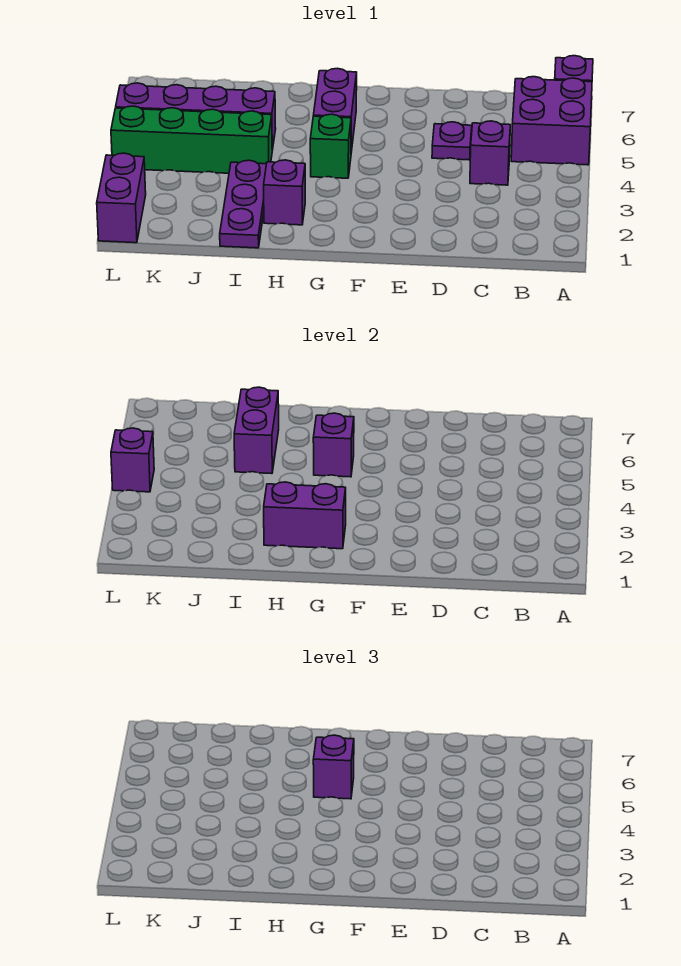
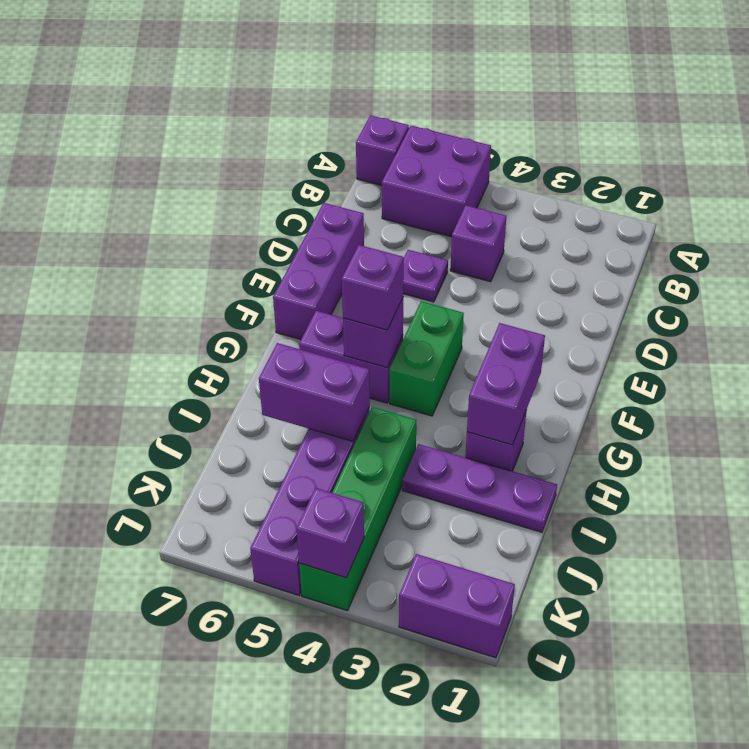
none -> purple 1x3 brick [273,203,364,340]
green 1x1 brick [310,114,351,178] -> green 1x2 brick [390,301,464,416]

